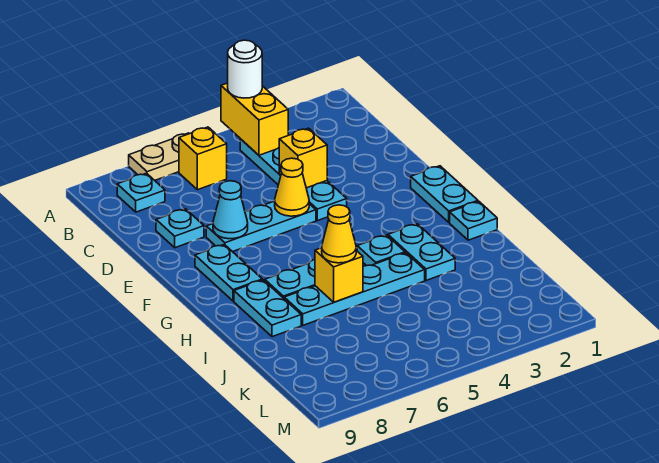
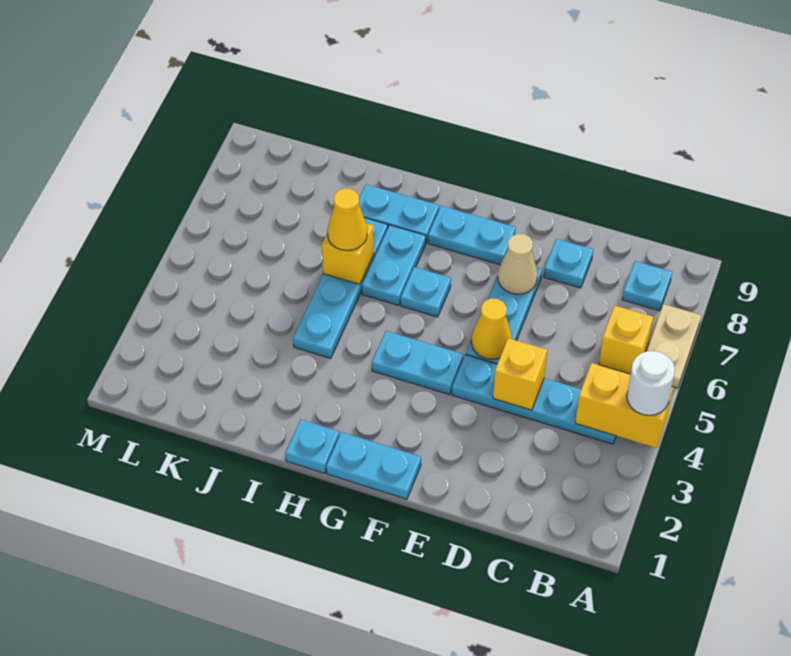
cyan 1x1 cone [213,181,248,239] -> tan 1x1 cone [498,234,538,294]
cyan 1x2 plate [388,224,455,280] -> cyan 1x2 plate moved to [372,331,463,395]
cyan 1x1 plate [357,235,405,266] -> cyan 1x1 plate moved to [401,267,451,317]

